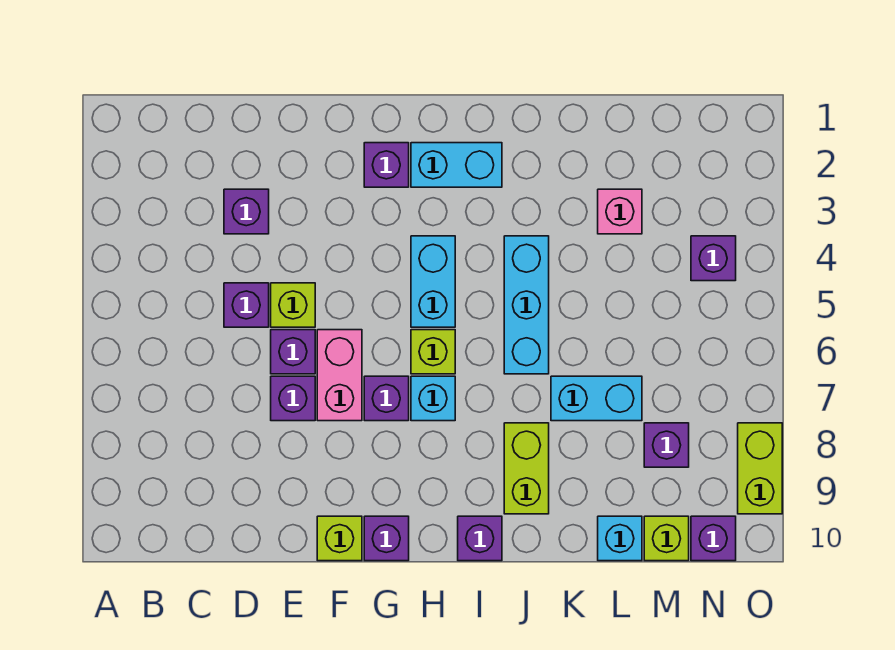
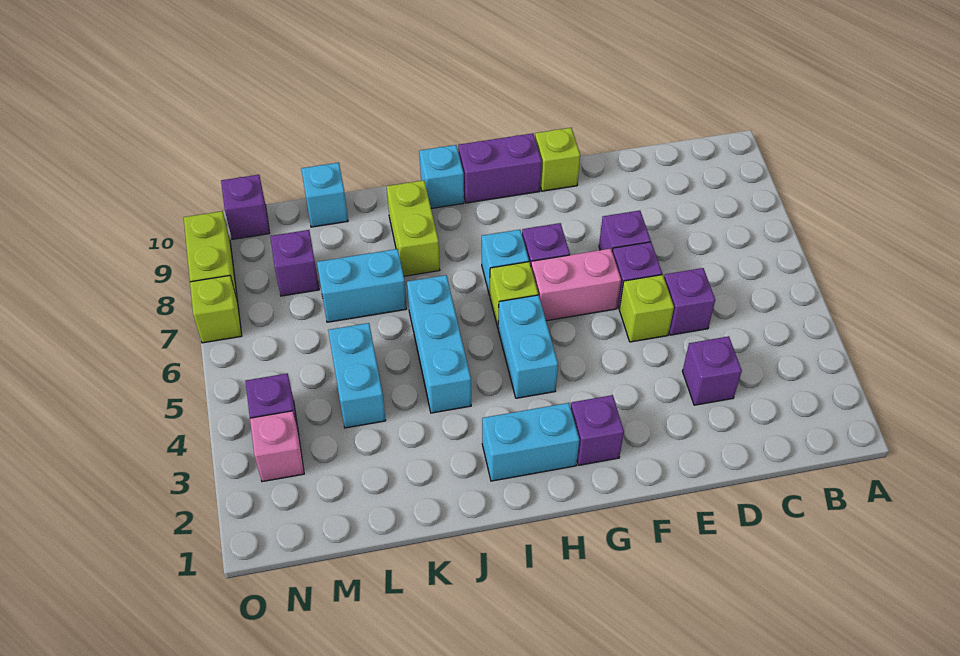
pink 1x2 brick [317,330,362,421] -> pink 1x2 brick turned to [531,249,621,321]
purple 1x1 brick [364,516,409,561] -> purple 1x2 brick [458,133,542,203]
purple 1x1 brick [458,516,502,561] -> cyan 1x1 brick [419,145,464,208]
pink 1x1 brick [598,189,642,234] -> pink 1x1 brick moved to [250,411,304,482]
none -> cyan 1x2 brick [328,323,386,428]
lime 1x1 brick [644,516,689,561] -> lime 1x1 brick moved to [190,276,242,343]

